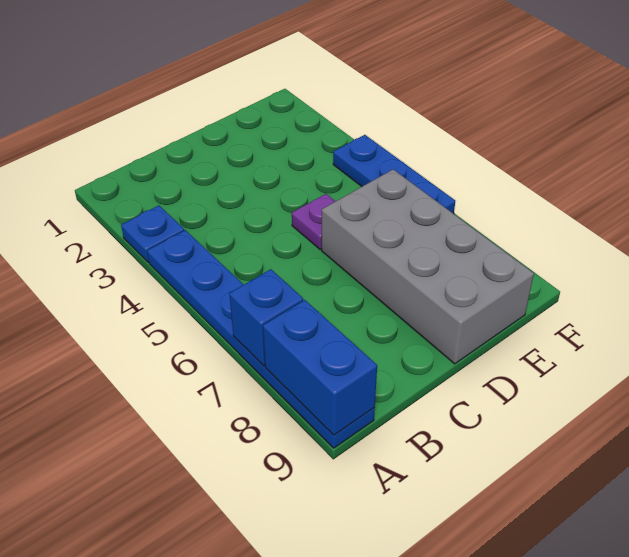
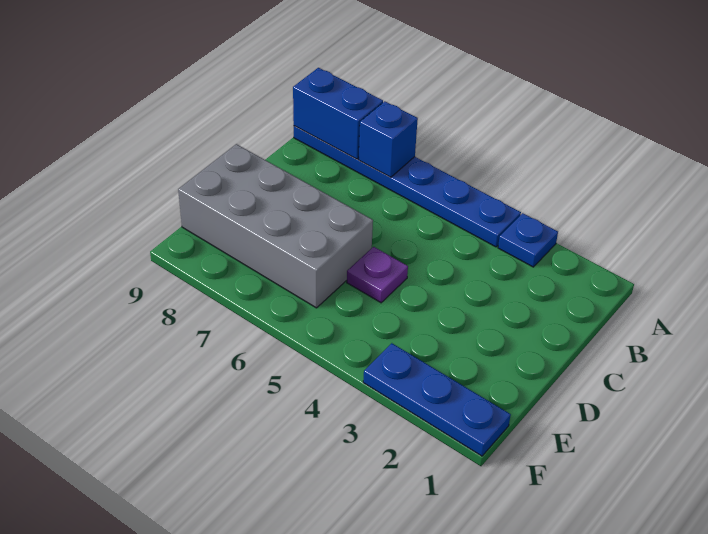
blue 1x3 plate [333,135,455,214] -> blue 1x3 plate moved to [363,343,511,456]

